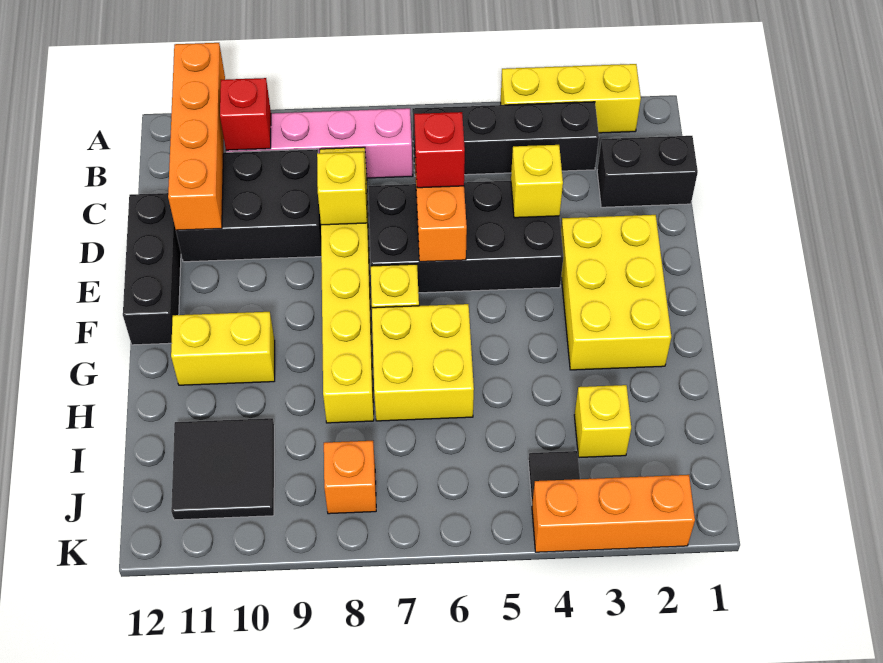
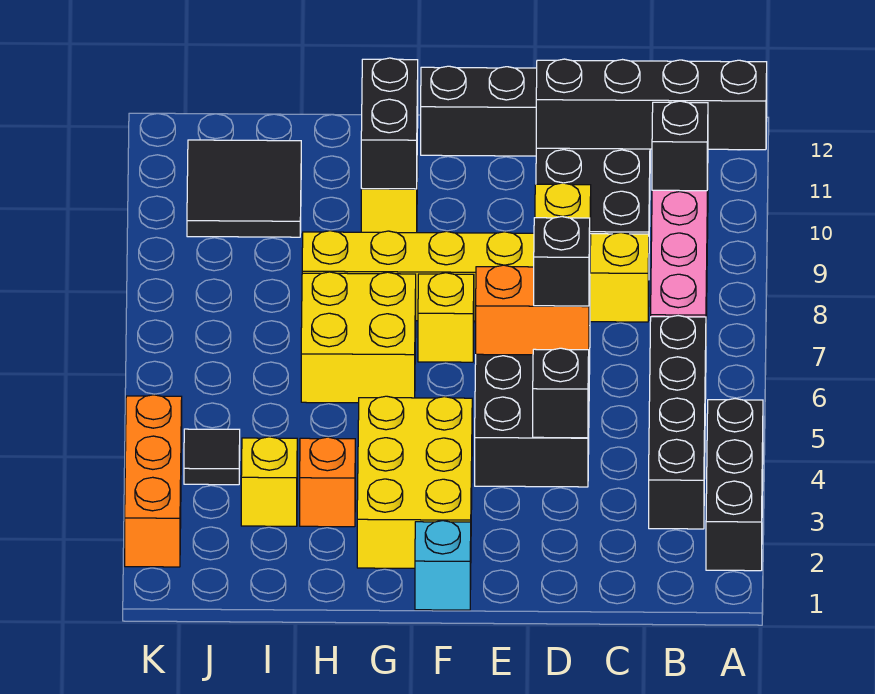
yellow 1x3 brick [501,64,641,133] -> black 1x3 brick [706,399,763,571]
orange 1x4 brick [168,43,225,230] -> black 1x4 brick [536,59,767,150]
red 1x1 brick [220,78,271,150] -> black 1x1 brick [652,101,708,191]
black 1x2 brick [597,136,698,207] -> black 1x2 brick moved to [361,58,418,189]
yellow 1x1 brick [511,145,563,218] -> black 1x1 brick [533,348,589,438]
red 1x1 brick [414,112,465,188] -> black 1x1 brick [534,217,590,306]
yellow 2x3 brick [561,215,671,370] -> yellow 2x3 brick turned to [357,396,472,568]
none -> cyan 1x1 brick [415,521,471,610]
orange 1x1 brick [324,441,376,514] -> orange 1x1 brick moved to [300,437,355,527]

